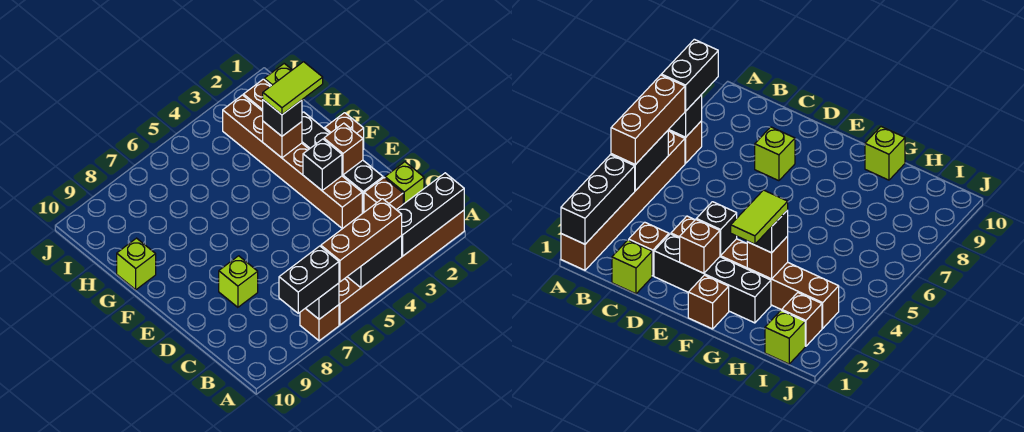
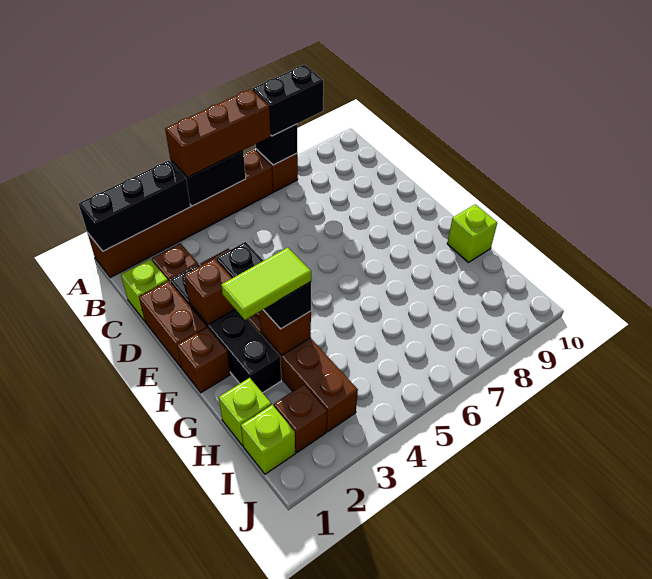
none -> brown 1x2 brick [139,281,207,368]
lime 1x1 brick [219,256,258,307] -> lime 1x1 brick moved to [219,378,271,446]

